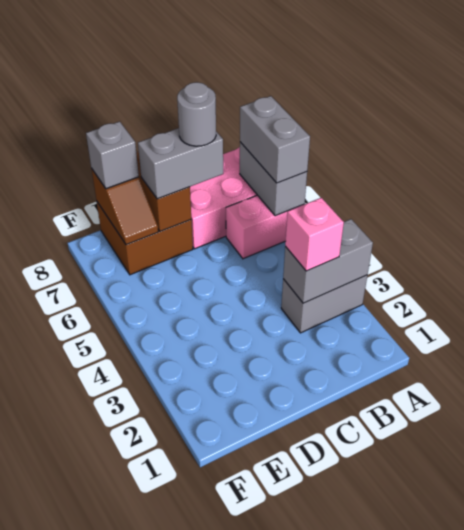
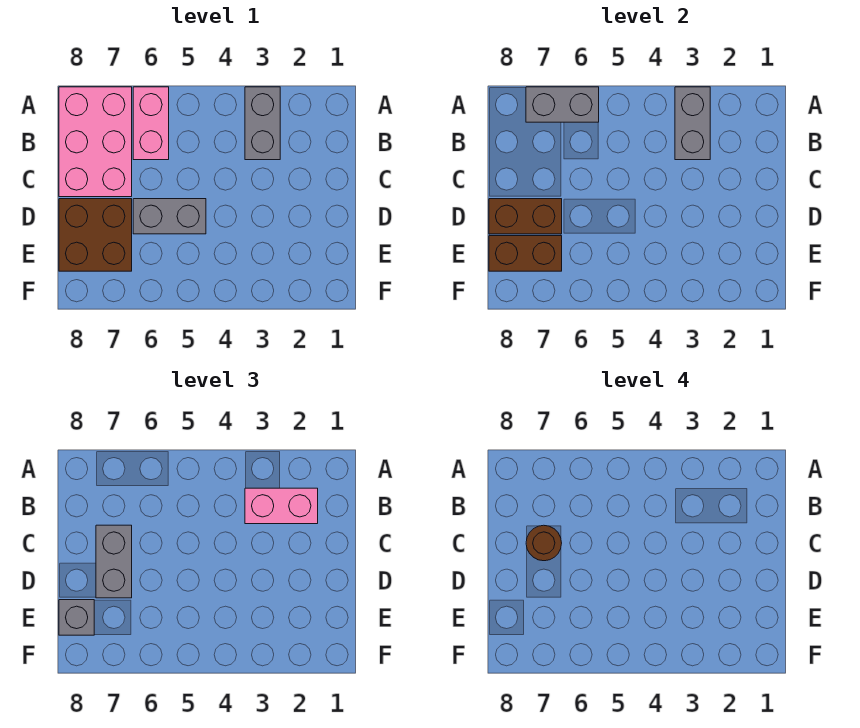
grey 1x2 brick [240,96,310,183] -> grey 1x2 brick moved to [133,199,206,234]
pink 1x1 brick [285,198,344,271] -> pink 1x2 brick [245,488,318,524]
grey 1x1 round brick [177,82,216,146] -> brown 1x1 round brick [526,525,562,561]
brown 1x2 slope [91,168,158,245] -> brown 1x2 brick [489,236,562,271]

